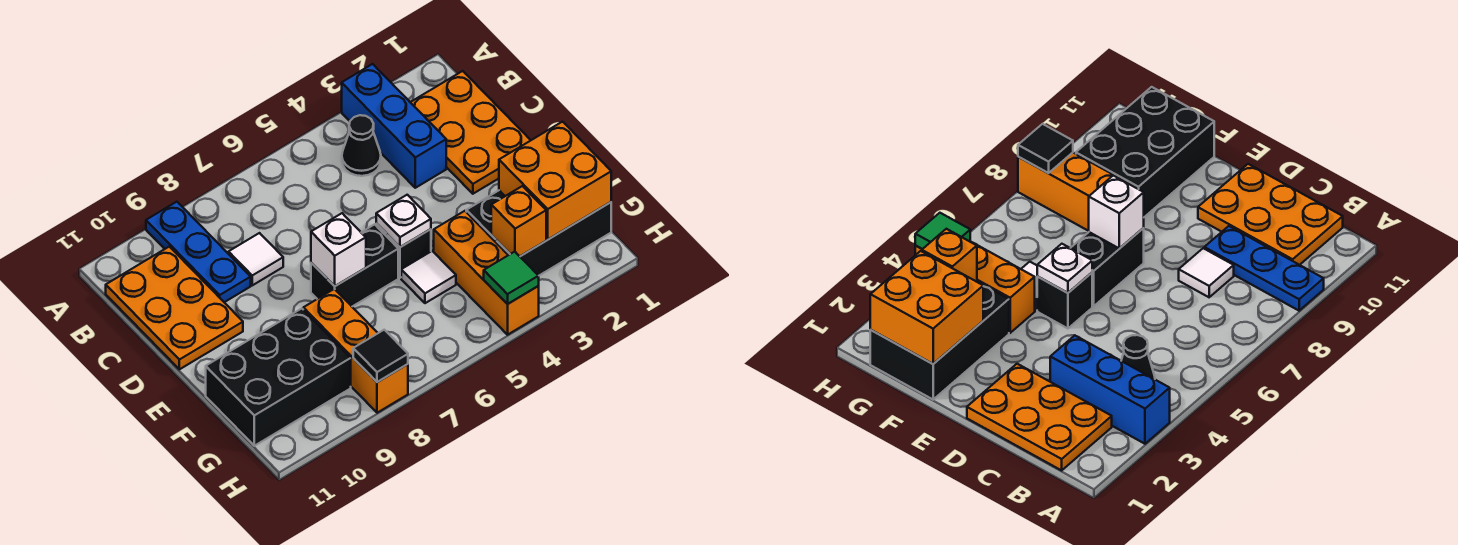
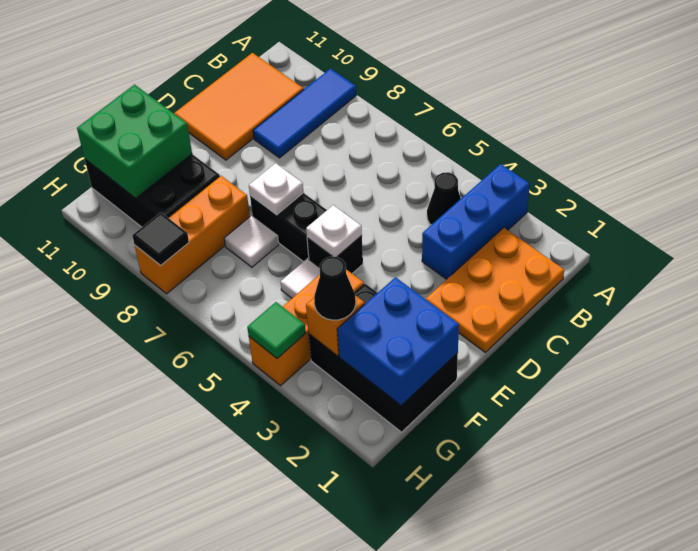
blue 1x3 plate [146,202,251,302] -> blue 1x3 tile [253,69,356,158]
orange 2x3 plate [106,247,243,369] -> orange 2x3 tile [174,53,303,160]
white 1x1 tile [229,233,283,285] -> white 1x1 tile moved to [224,216,279,267]
white 1x1 brick [311,213,366,286] -> white 1x1 plate [249,163,304,215]
orange 2x2 brick [499,122,611,239] -> blue 2x2 brick [337,277,459,405]
none -> green 2x2 brick [77,85,192,198]
none -> black 1x1 cone [314,257,356,320]

